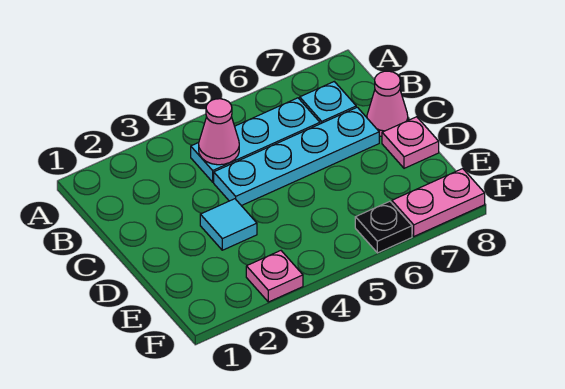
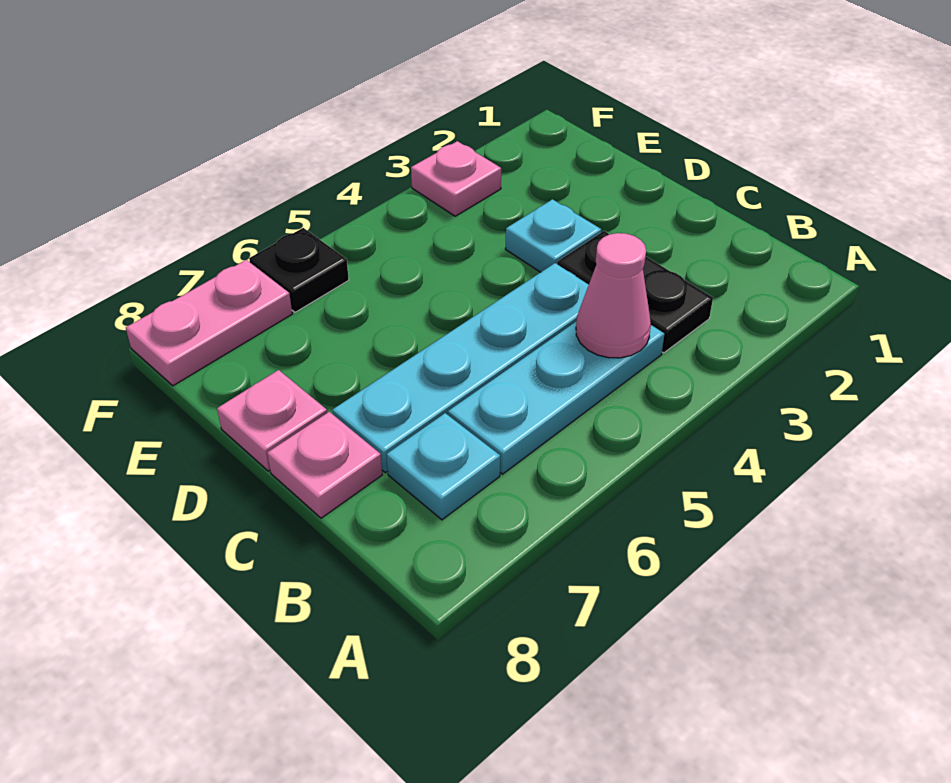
none -> black 1x2 plate [557,231,713,353]
pink 1x1 cone [367,71,408,136] -> pink 1x1 plate [267,412,382,518]
cyan 1x1 tile [200,199,257,250] -> cyan 1x1 plate [506,199,601,272]

